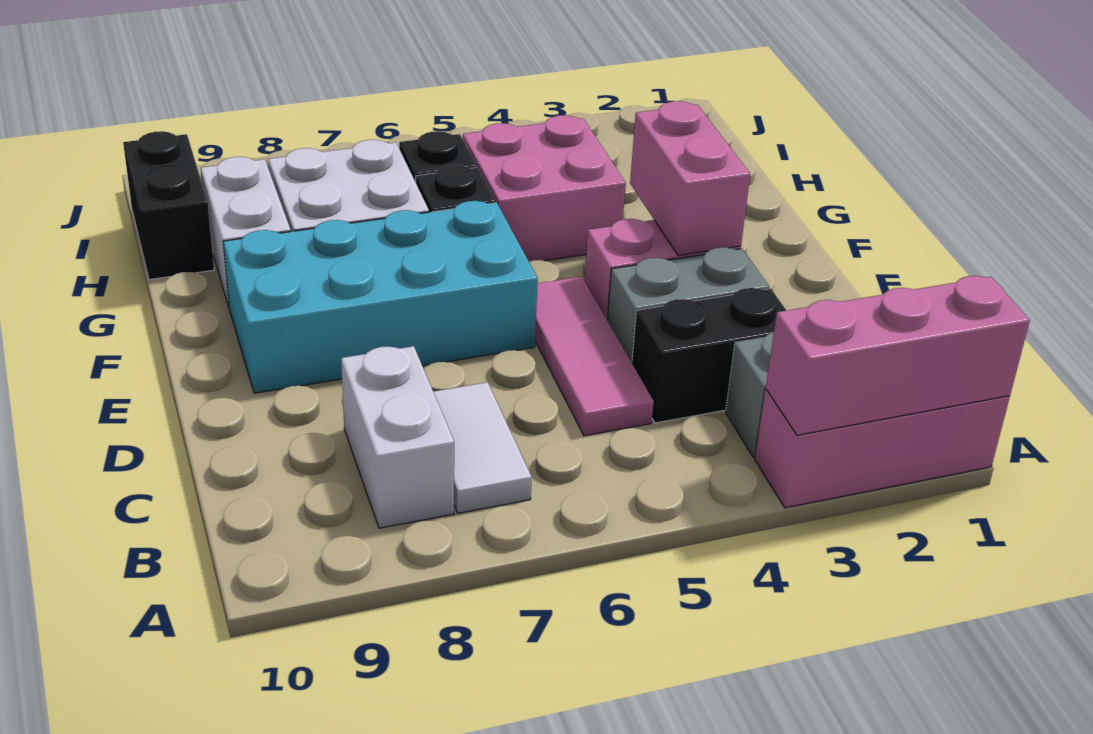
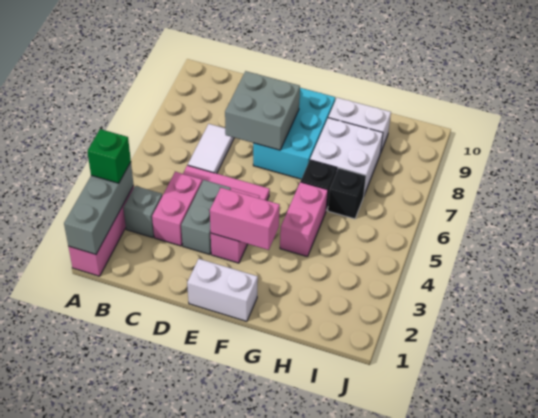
pink 1x3 brick [766,276,1030,435] -> grey 1x3 brick [64,162,134,254]
none -> green 1x1 brick [87,129,131,183]
white 1x2 tile [433,382,532,513] -> white 1x2 tile turned to [188,124,234,174]
white 1x2 brick [341,346,454,528] -> white 1x2 brick moved to [187,259,258,321]
black 1x2 brick [632,288,786,423] -> pink 1x2 brick [152,172,202,246]
none -> grey 2x2 brick [225,71,300,150]
cyan 2x4 brick [223,201,538,393] -> cyan 2x3 brick [253,88,335,179]
pink 2x2 brick [463,115,626,261] -> pink 1x2 brick [280,182,328,257]
black 1x2 brick [123,131,214,280] -> none

